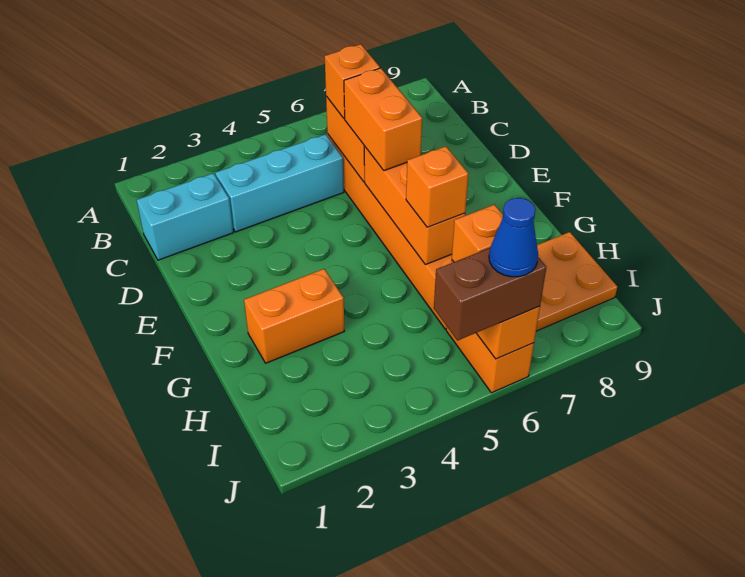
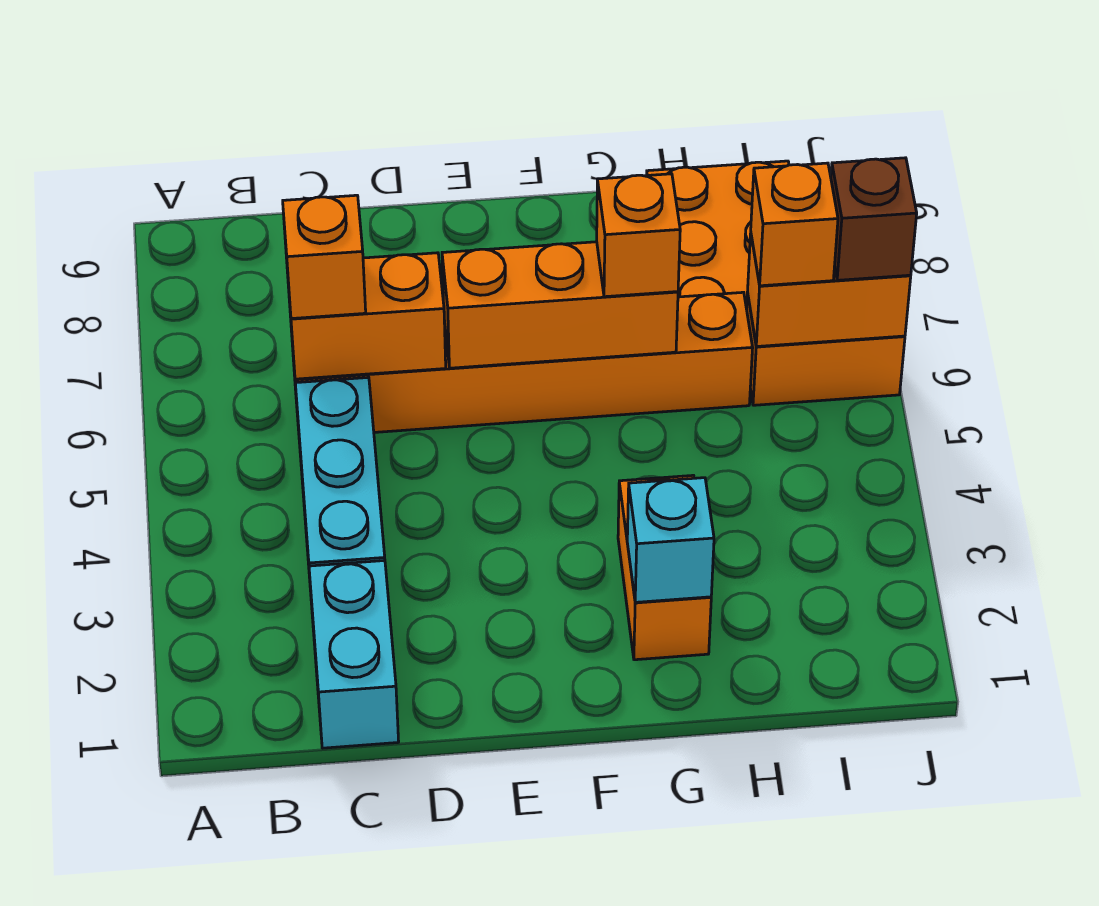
orange 1x2 brick [344,68,422,171] -> none
none -> cyan 1x1 brick [627,478,714,602]
brown 1x2 brick [434,248,546,341] -> brown 1x1 brick [831,158,917,280]
blue 1x1 cone [489,198,538,277] -> none

